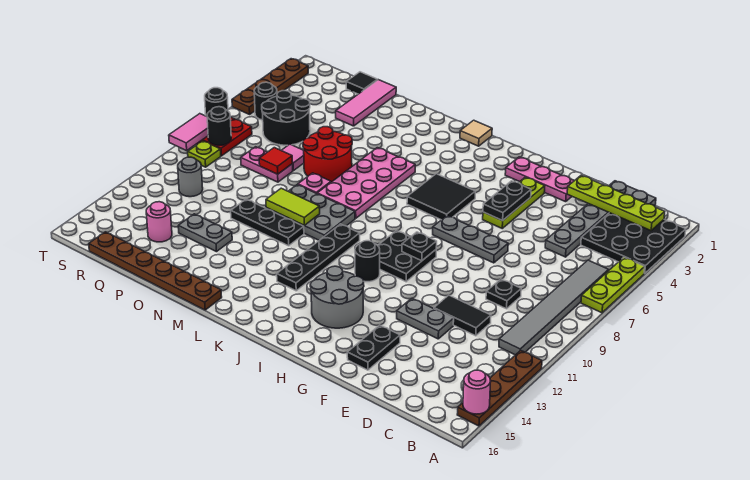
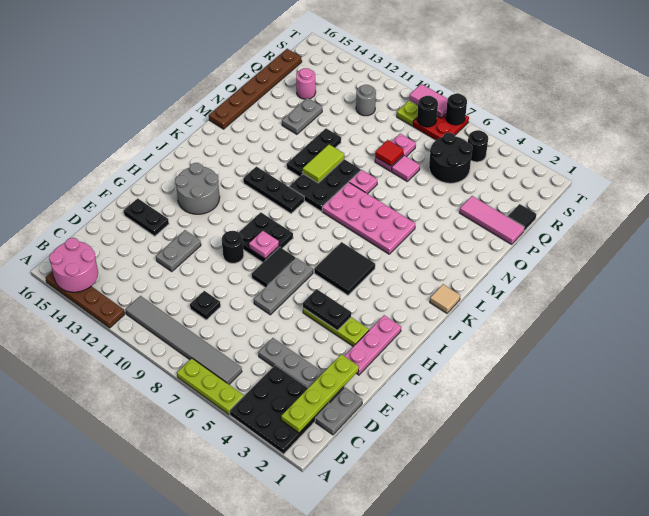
pink 1x1 round brick [463,370,491,414] -> pink 2x2 round brick [49,238,98,292]
black 1x2 tile [434,295,491,336] -> black 1x2 tile moved to [252,247,296,288]
black 1x1 plate [402,232,437,261] -> pink 1x1 plate [249,231,279,259]
black 1x1 round brick [355,241,380,282] -> black 1x1 round brick moved to [222,231,244,263]
black 1x4 plate [277,224,360,291] -> black 1x3 plate [243,167,304,214]
grey 2x3 plate [266,185,355,240] -> black 2x3 plate [289,159,361,211]
red 2x2 round brick [303,127,352,182] -> none
brown 1x4 plate [232,59,308,114] -> none

